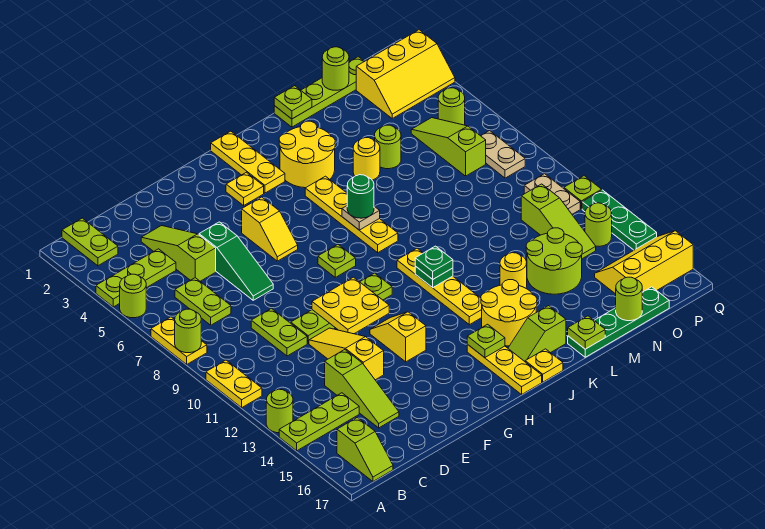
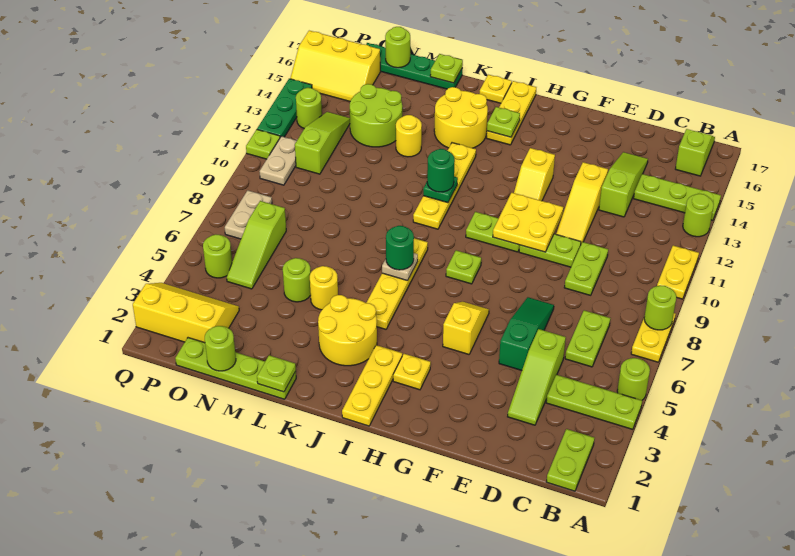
green 1x1 plate [415,246,453,279] -> green 1x1 round brick [427,149,455,192]
lime 1x2 slope [508,306,566,361] -> none

